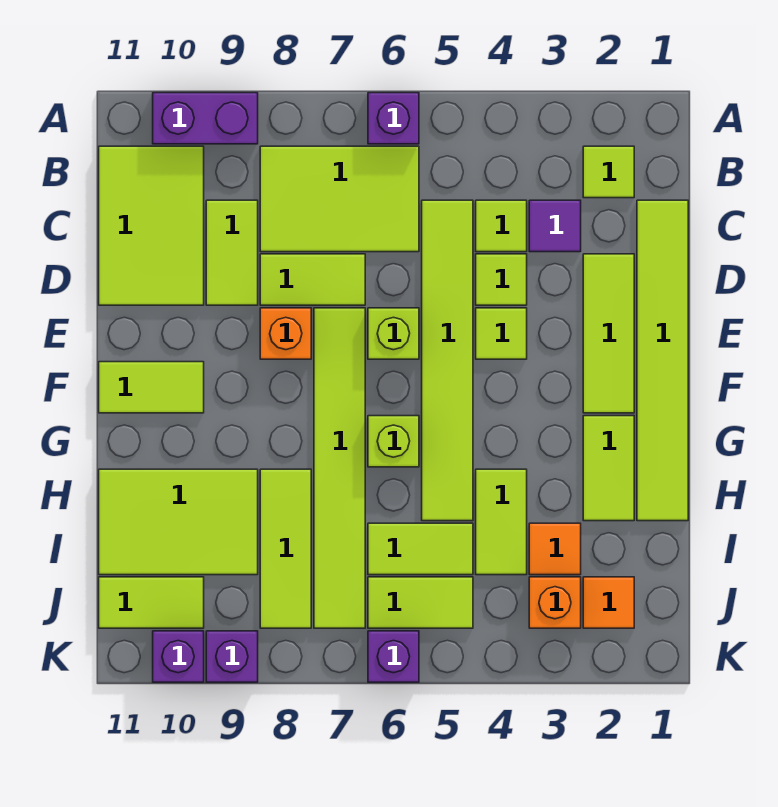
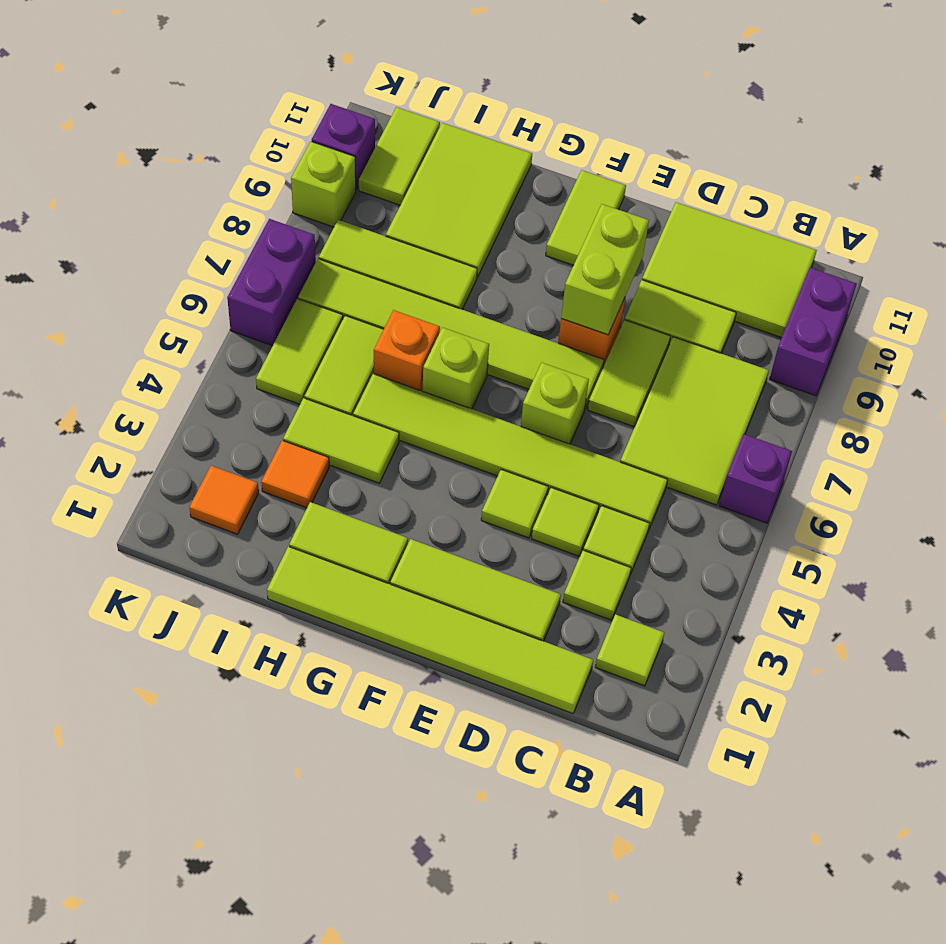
purple 1x1 tile [529,200,581,252] -> lime 1x1 tile [563,550,631,620]
none -> lime 1x2 brick [561,204,649,335]
orange 1x1 brick [529,577,581,628] -> orange 1x1 brick moved to [374,310,440,391]
purple 1x1 brick [368,631,419,682] -> purple 1x2 brick [227,219,316,346]
purple 1x1 brick [206,631,258,682] -> lime 1x1 brick [291,141,356,227]

